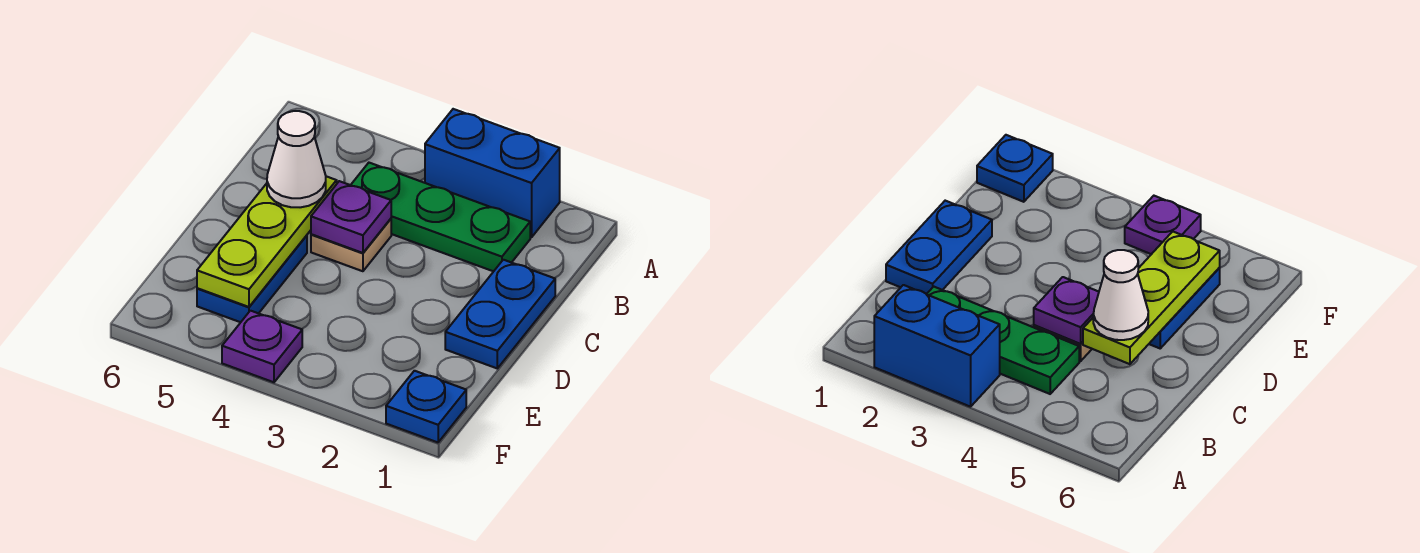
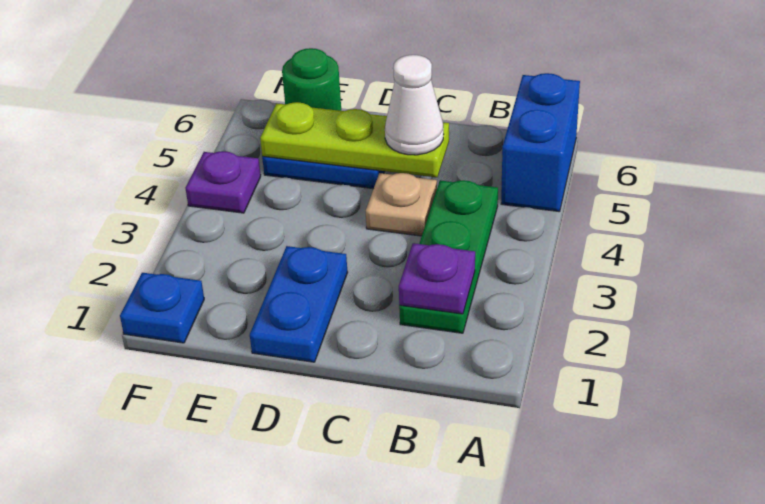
blue 1x2 brick [425,109,560,237] -> blue 1x2 brick moved to [501,73,580,212]
blue 1x2 plate [445,260,555,368] -> blue 1x2 plate turned to [250,246,348,362]
purple 1x1 plate [311,181,391,253] -> purple 1x1 plate moved to [399,243,475,314]
none -> green 1x1 round brick [282,48,341,111]

